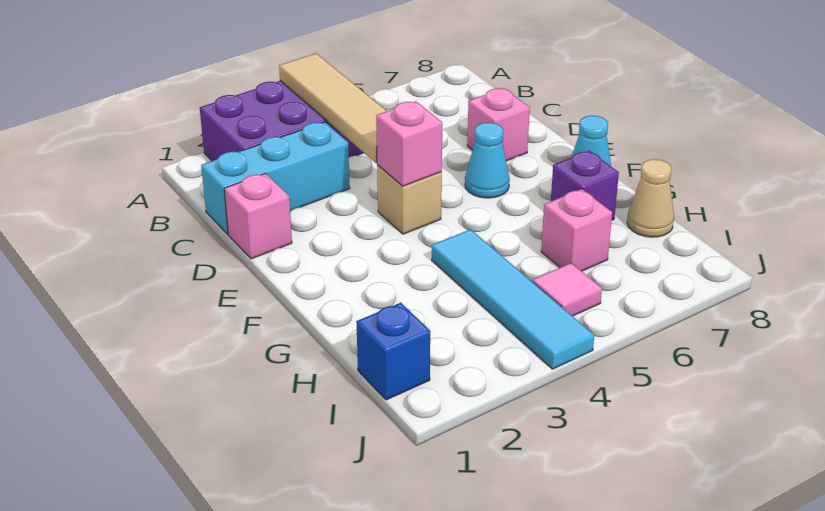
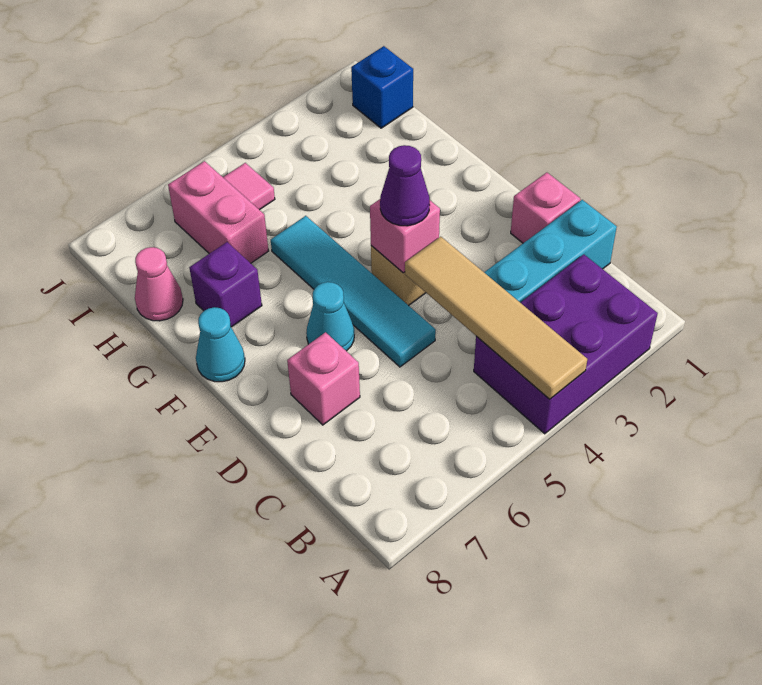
none -> purple 1x1 cone [380,145,430,226]
cyan 1x4 tile [432,229,594,369] -> cyan 1x4 tile moved to [271,216,436,367]
pink 1x1 brick [541,189,612,271] -> pink 1x2 brick [168,161,268,263]
tan 1x1 cone [627,159,674,237] -> pink 1x1 cone [135,247,183,321]

